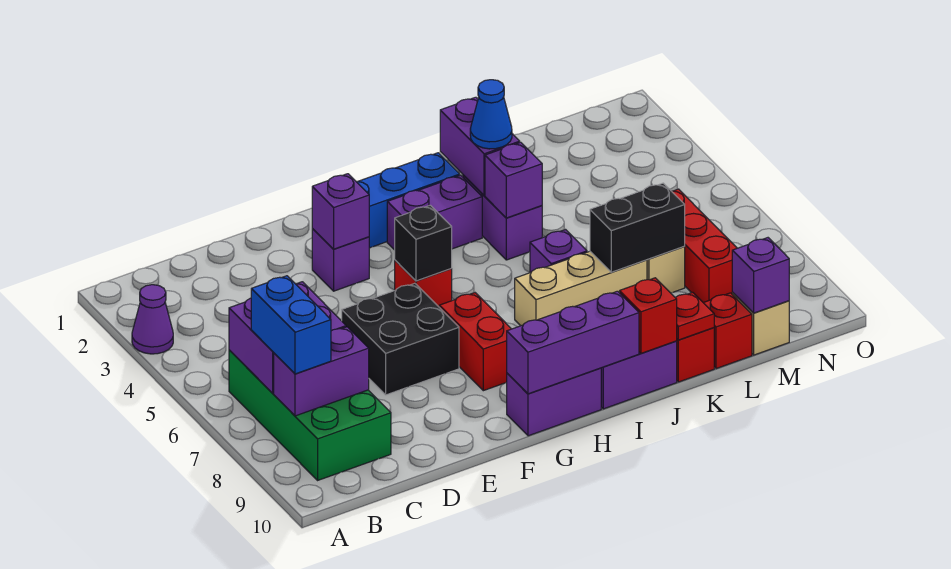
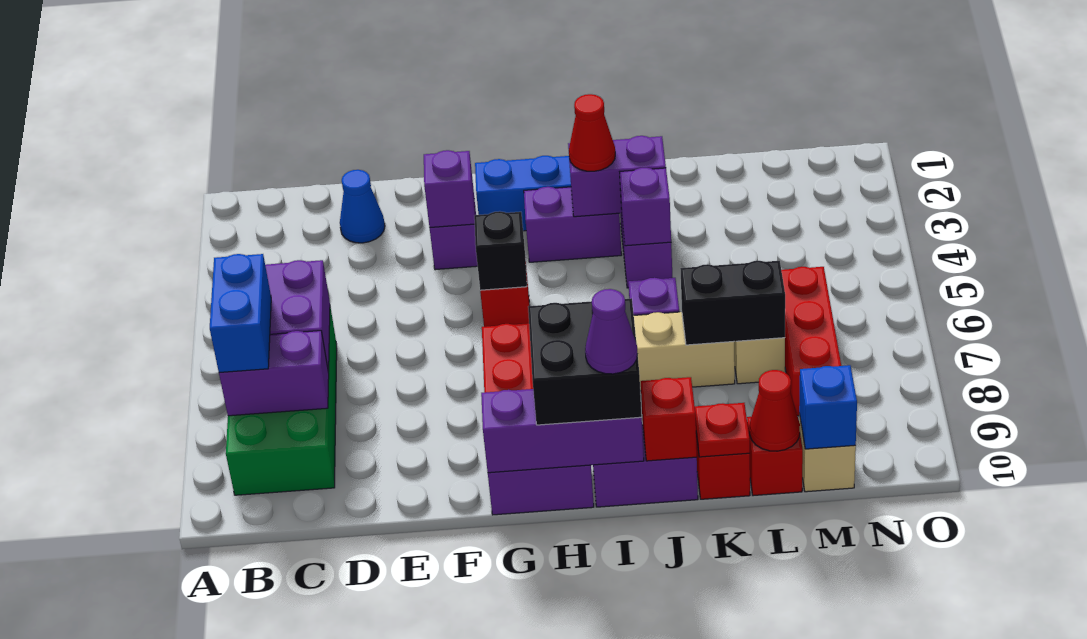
purple 1x1 cone [132,285,173,354] -> purple 1x1 cone moved to [585,289,638,374]
black 2x2 brick [342,283,459,395] -> black 2x2 brick moved to [528,298,642,425]
none -> red 1x1 cone [569,94,615,171]
purple 1x2 brick [440,97,520,195] -> purple 1x2 brick turned to [568,136,666,217]
blue 1x1 cone [470,80,512,149] -> blue 1x1 cone moved to [340,170,385,243]
none -> red 1x1 cone [750,370,800,451]
purple 1x1 brick [732,238,789,313] -> blue 1x1 brick [799,365,857,449]

